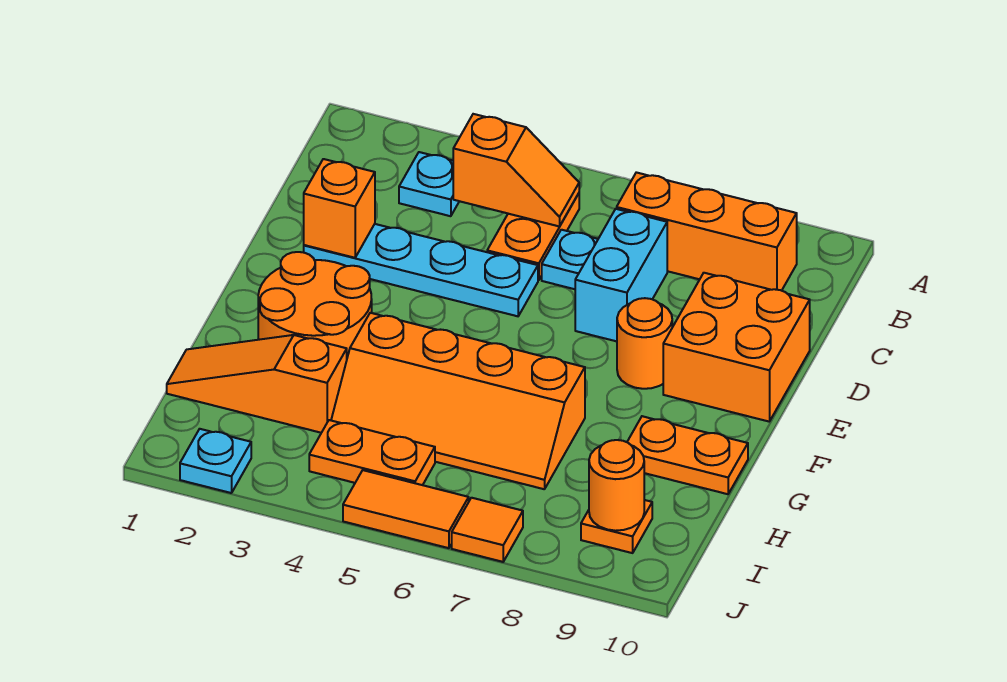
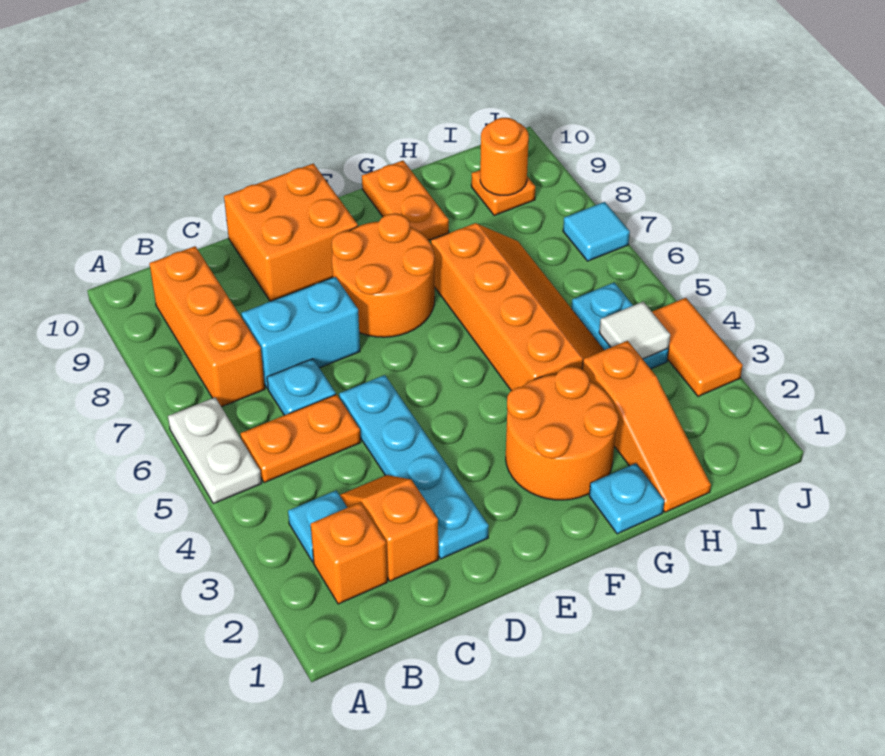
none -> white 1x2 plate [168,398,262,504]
orange 1x2 slope [453,114,579,227] -> orange 1x2 slope moved to [340,475,438,581]
orange 1x1 brick [304,159,375,258] -> orange 1x1 brick moved to [311,503,387,604]
orange 1x1 round brick [617,298,672,389] -> orange 2x2 round brick [332,213,435,337]
orange 1x2 plate [309,420,435,485] -> cyan 1x2 plate [571,283,669,369]
none -> white 1x1 tile [599,302,670,359]
cyan 1x1 plate [180,429,251,493] -> cyan 1x1 plate moved to [589,463,664,534]
orange 1x2 tile [343,470,469,548] -> orange 1x2 tile moved to [652,298,743,396]
orange 1x1 tile [452,498,523,562] -> cyan 1x1 tile [563,202,630,261]

